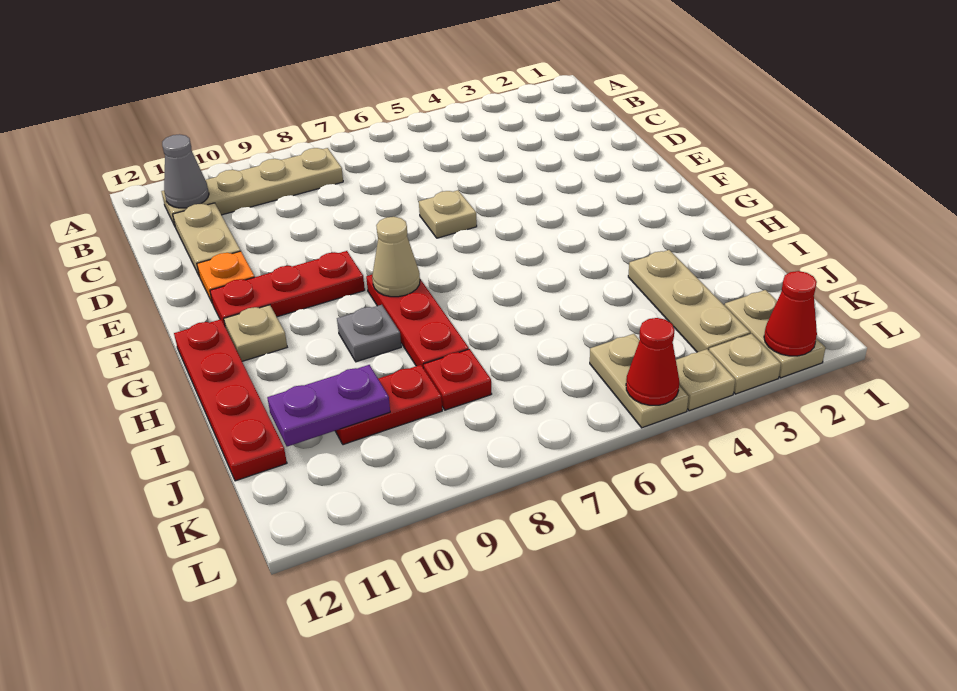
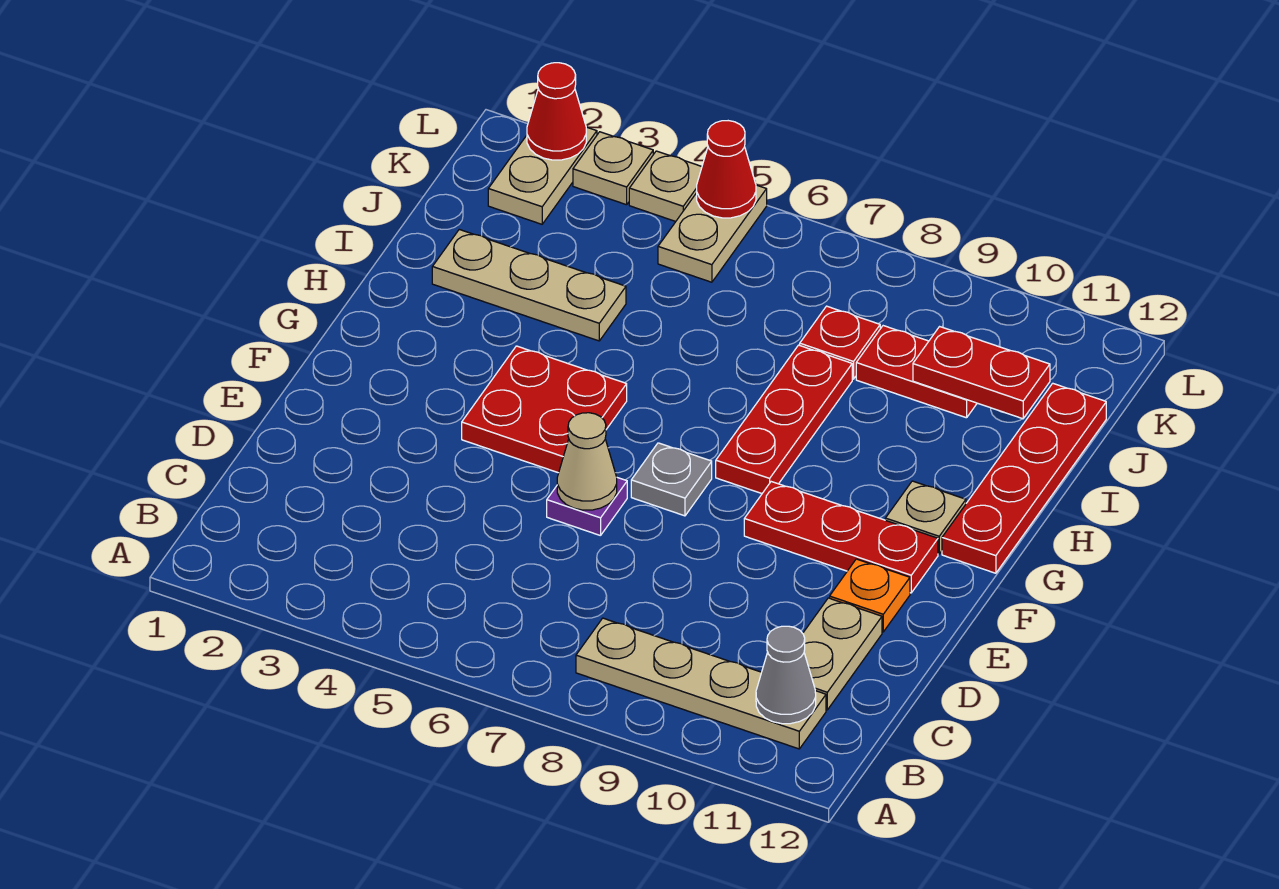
tan 1x1 plate [419,190,477,238] -> purple 1x1 plate [547,478,627,536]
none -> red 2x2 plate [462,346,627,473]
tan 1x1 cone [372,217,420,297] -> tan 1x1 cone moved to [557,413,617,510]
grey 1x1 plate [337,305,401,362] -> grey 1x1 plate moved to [631,443,712,516]
tan 1x3 plate [628,250,750,352] -> tan 1x3 plate turned to [432,229,626,341]
purple 1x2 plate [267,365,390,447] -> red 1x2 plate [913,327,1050,419]

